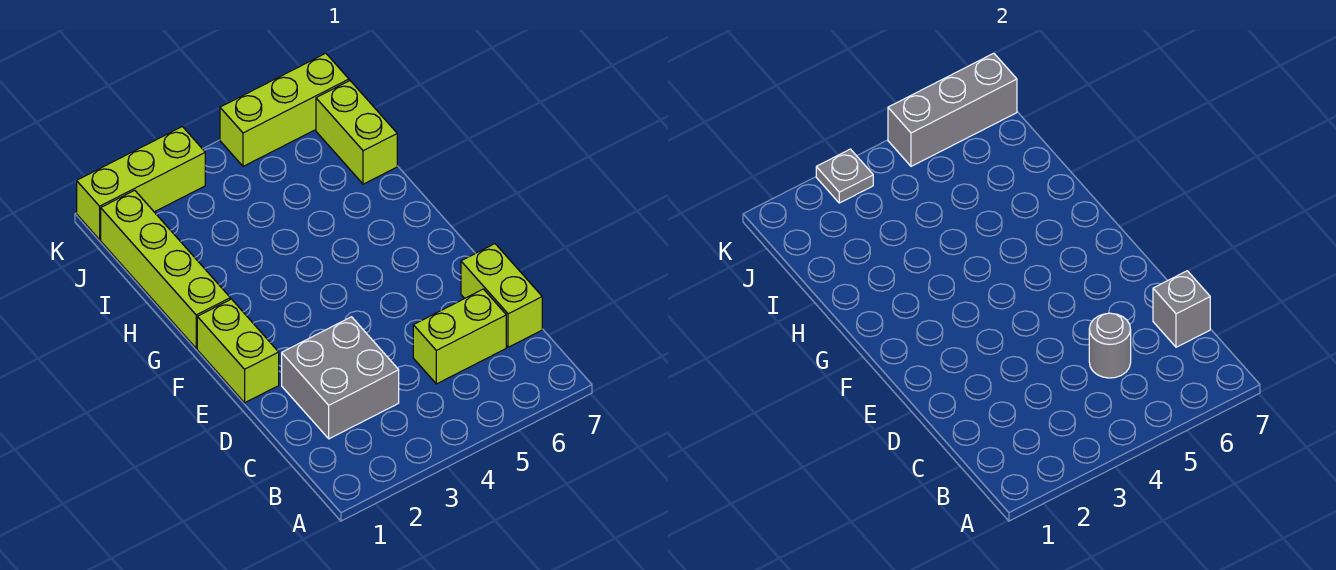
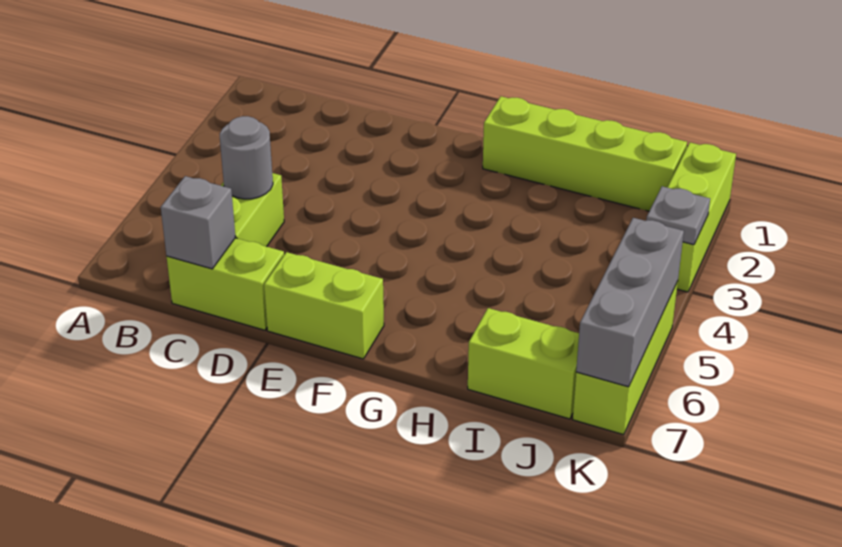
grey 2x2 brick [282,317,399,439] -> none
lime 1x2 brick [197,299,279,403] -> lime 1x2 brick moved to [264,252,384,359]

